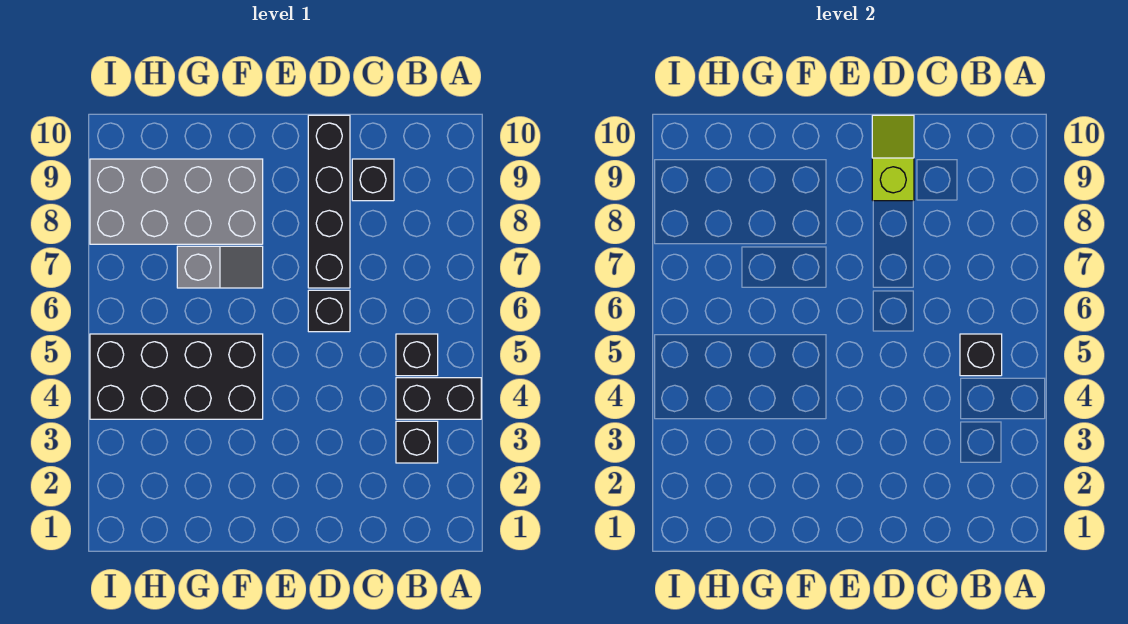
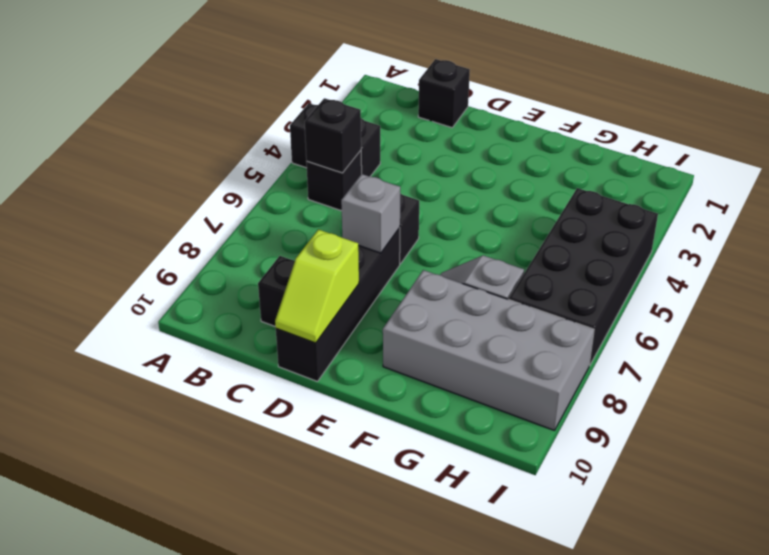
black 1x1 brick [396,421,438,463] -> black 1x1 brick moved to [418,59,470,128]
none -> grey 1x1 brick [341,174,400,253]
black 2x4 brick [90,334,263,419] -> black 2x4 brick turned to [509,188,658,366]

